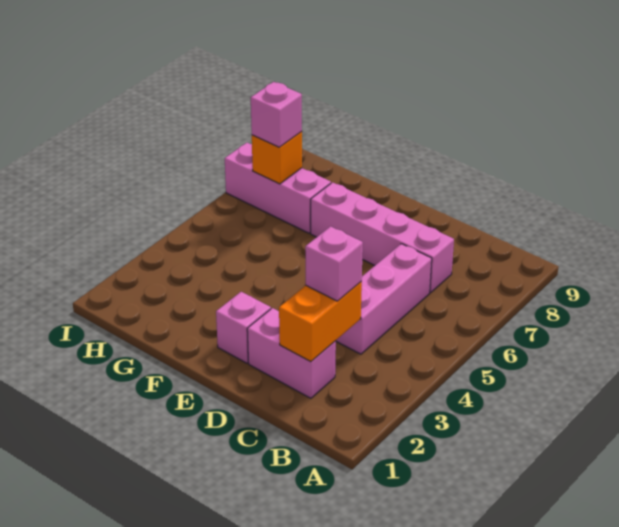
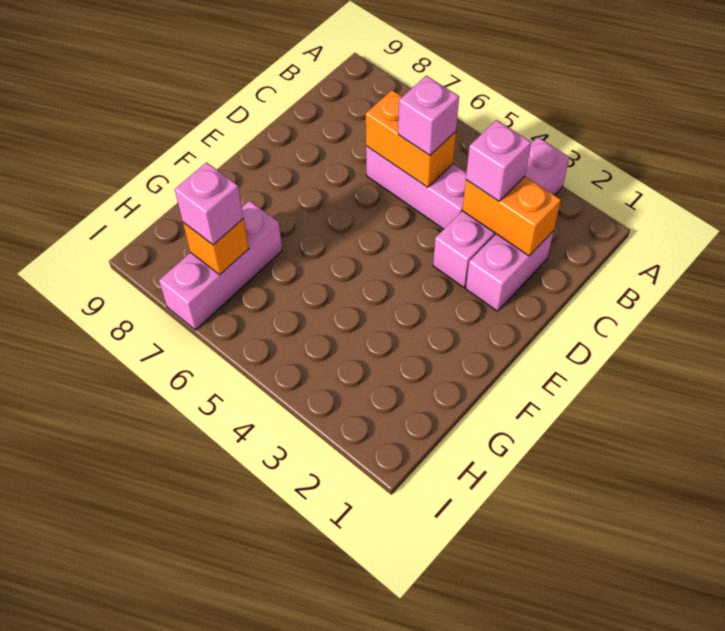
none -> orange 1x2 brick [366,90,456,187]
pink 1x4 brick [311,182,454,293] -> pink 1x4 brick moved to [433,137,569,287]
pink 1x1 brick [216,292,271,363] -> pink 1x1 brick moved to [398,76,459,155]

